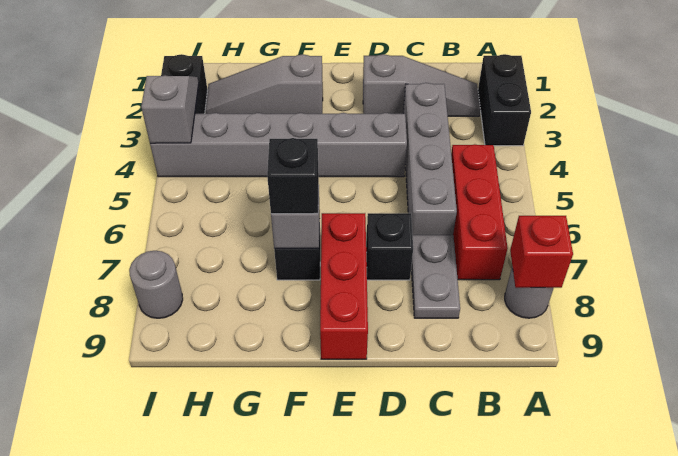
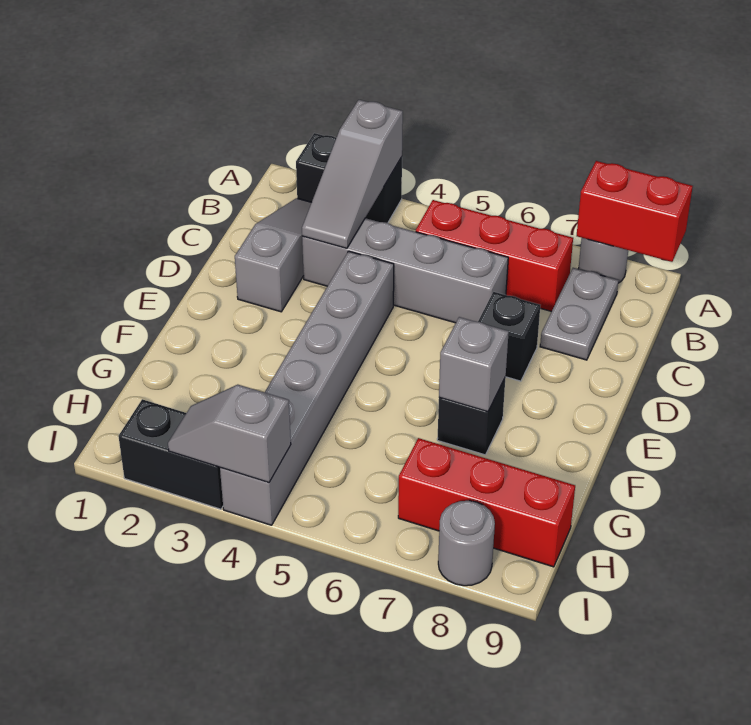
red 1x1 brick [510,216,573,288] -> red 1x2 brick [577,161,693,262]
grey 1x2 plate [411,235,460,318] -> grey 1x2 plate turned to [540,268,619,360]
red 1x3 brick [320,213,368,359] -> red 1x3 brick moved to [398,438,575,567]
grey 1x3 slope [205,54,323,114] -> grey 1x3 slope moved to [302,100,403,248]
black 1x1 brick [267,138,319,214] -> none

